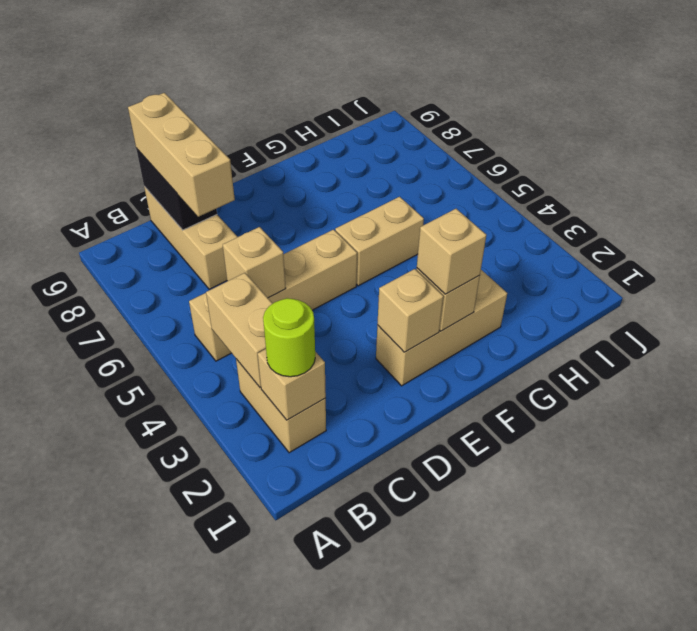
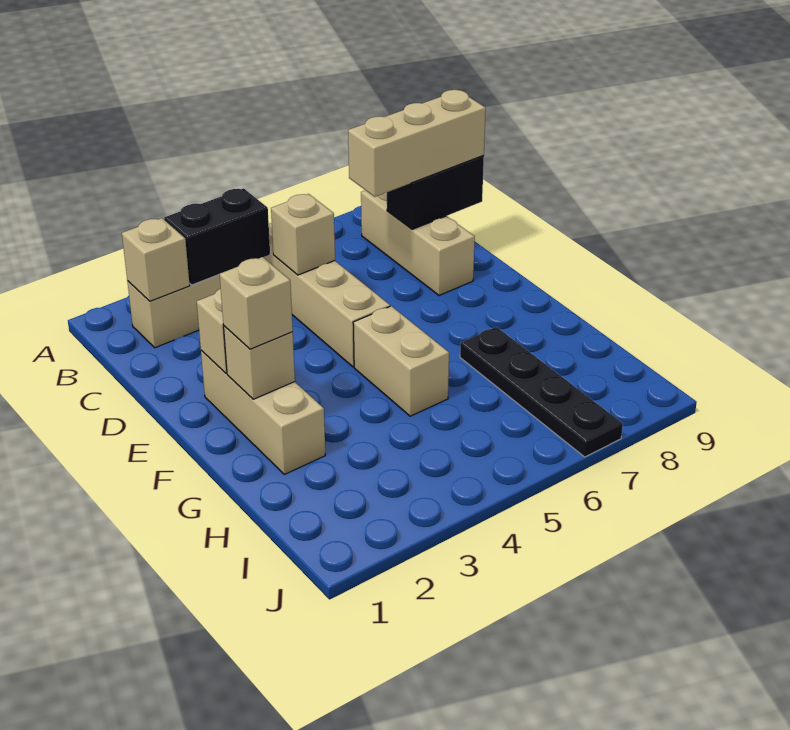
lime 1x1 round brick [263,298,315,377] -> none
tan 1x2 brick [206,273,273,387] -> black 1x2 brick [164,188,270,285]
tan 1x3 brick [144,186,237,289] -> tan 1x3 brick turned to [361,190,475,295]
none -> black 1x4 plate [460,327,623,457]

